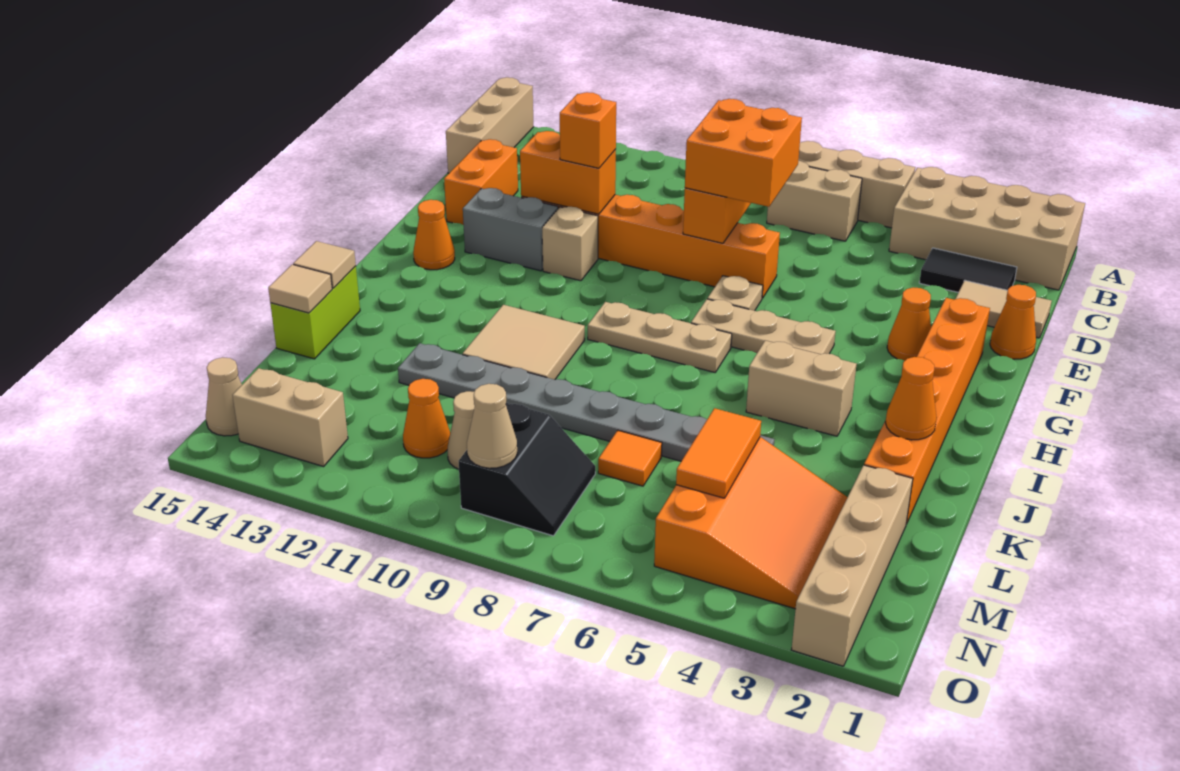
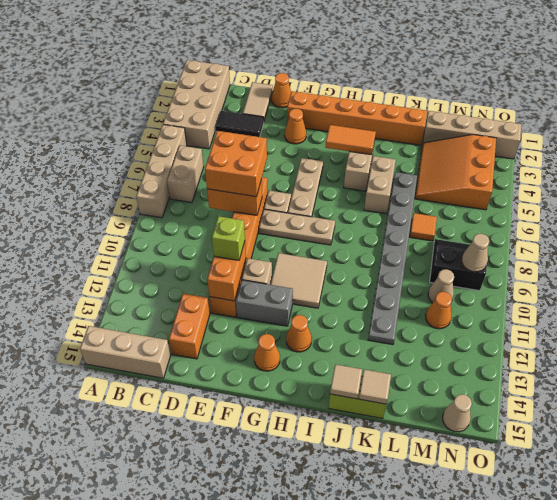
black 1x2 tile [919,248,1017,292] -> black 1x2 tile turned to [215,111,264,137]
orange 1x2 brick [444,139,518,225] -> orange 1x2 brick turned to [169,293,210,359]
orange 1x1 brick [560,92,616,168] -> lime 1x1 brick [212,216,245,260]
grey 1x2 brick [463,188,558,271] -> grey 1x2 brick turned to [236,280,293,326]
tan 1x3 plate [588,302,732,372] -> tan 1x3 plate turned to [259,209,335,245]
tan 2x2 tile [462,305,585,380] -> tan 2x2 tile moved to [271,253,327,308]
orange 1x1 cone [886,357,937,440] -> orange 1x1 cone moved to [286,315,312,352]
orange 3x3 slope [654,437,848,609] -> orange 3x3 slope turned to [415,135,496,210]
orange 1x2 tile [676,408,761,498] -> orange 1x2 tile moved to [325,125,376,155]
tan 1x2 brick [232,368,348,467] -> tan 1x2 brick moved to [364,156,396,214]

